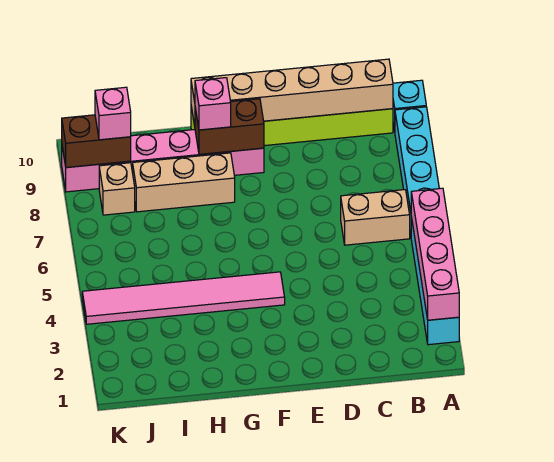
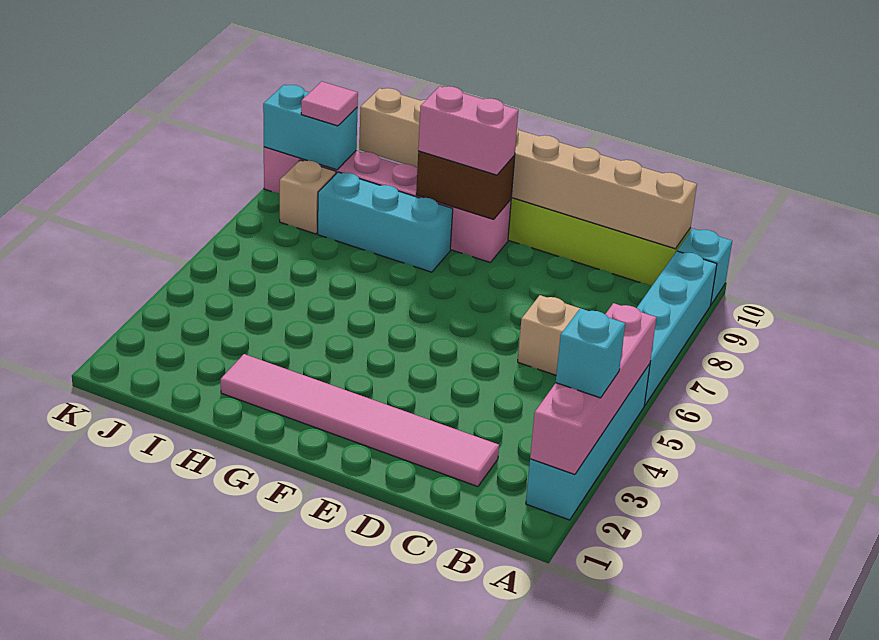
none -> cyan 1x1 brick [556,308,625,398]
tan 1x6 brick [191,59,393,126] -> tan 1x8 brick [359,88,697,249]
pink 1x6 tile [82,272,285,324] -> pink 1x6 tile moved to [221,354,499,487]
tan 1x3 brick [133,153,235,212] -> cyan 1x3 brick [318,172,453,272]
pink 1x1 brick [195,78,231,130] -> pink 1x2 brick [418,86,518,175]
brown 1x2 brick [62,115,131,167] -> cyan 1x2 brick [263,85,358,170]
pink 1x1 brick [95,87,131,140] -> pink 1x1 tile [301,81,358,126]

